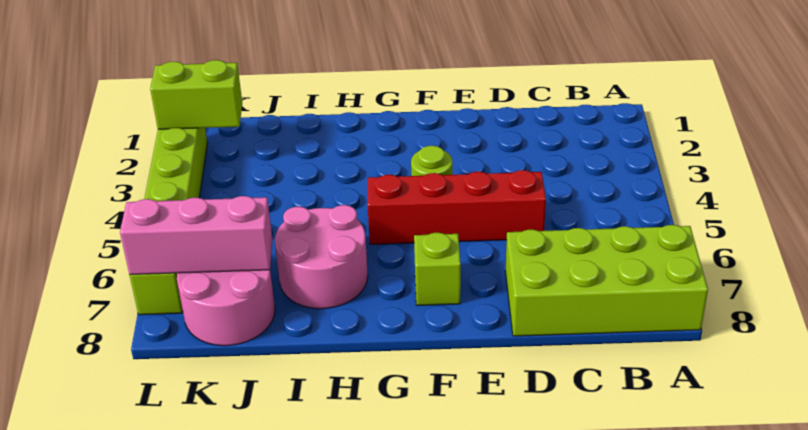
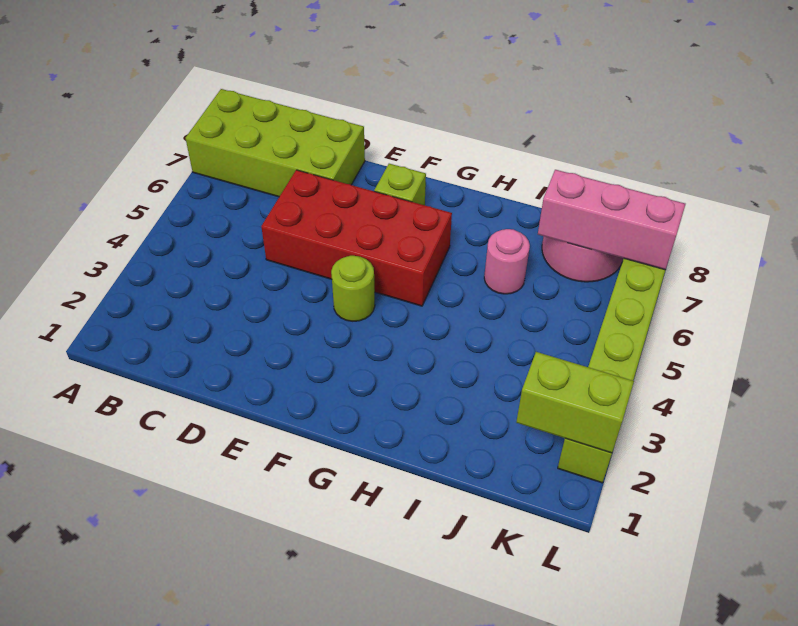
red 1x4 brick [368,170,546,244] -> red 2x4 brick [261,170,452,306]
pink 2x2 round brick [275,205,368,309] -> pink 1x1 round brick [484,229,530,294]

